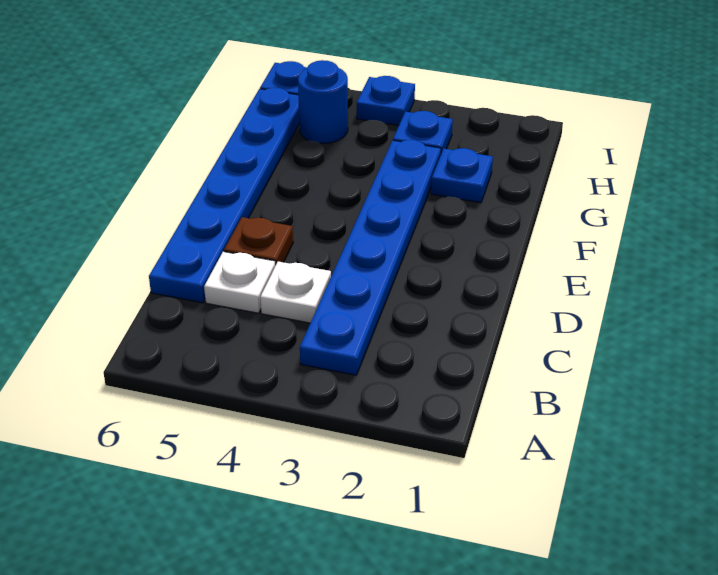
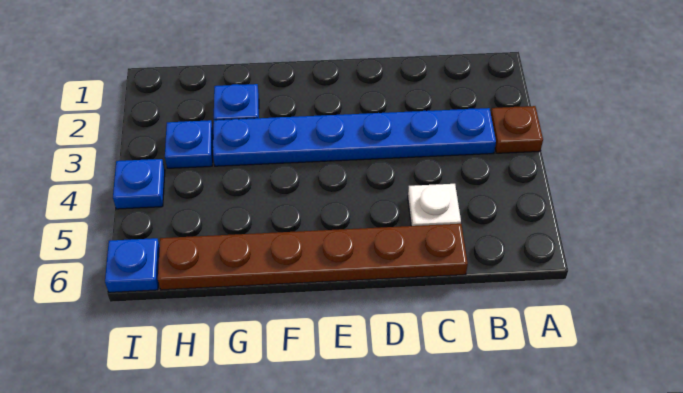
white 1x1 plate [260,262,331,323] -> none
blue 1x6 plate [149,88,299,303] -> brown 1x6 plate [158,224,468,290]
brown 1x1 plate [224,217,293,266] -> brown 1x1 plate moved to [491,106,543,153]
blue 1x1 round brick [298,60,348,143] -> none

